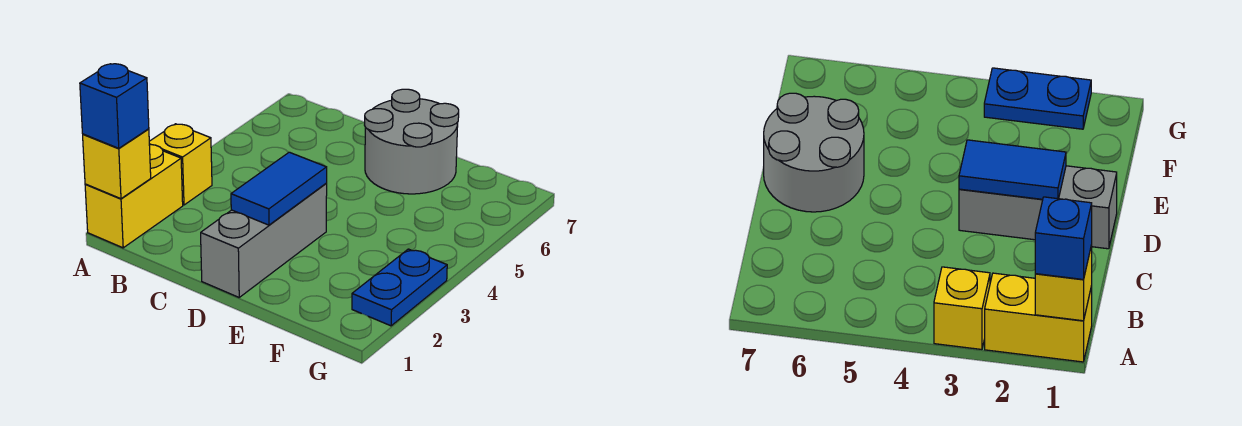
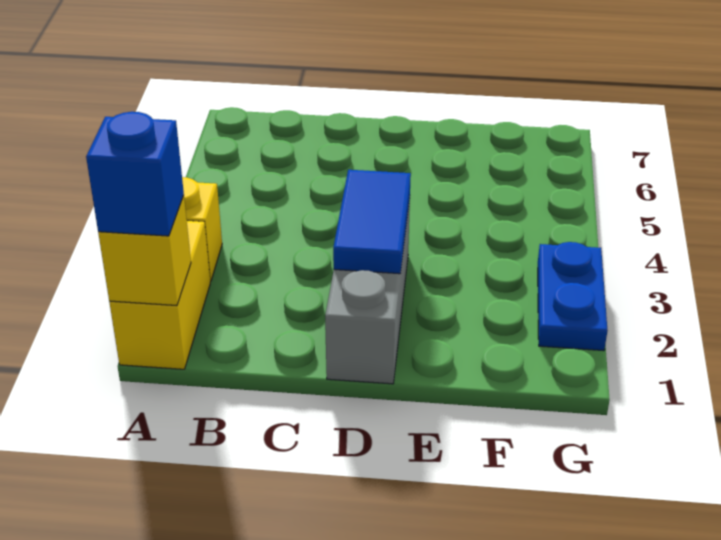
grey 2x2 round brick [365,89,459,194] -> none

